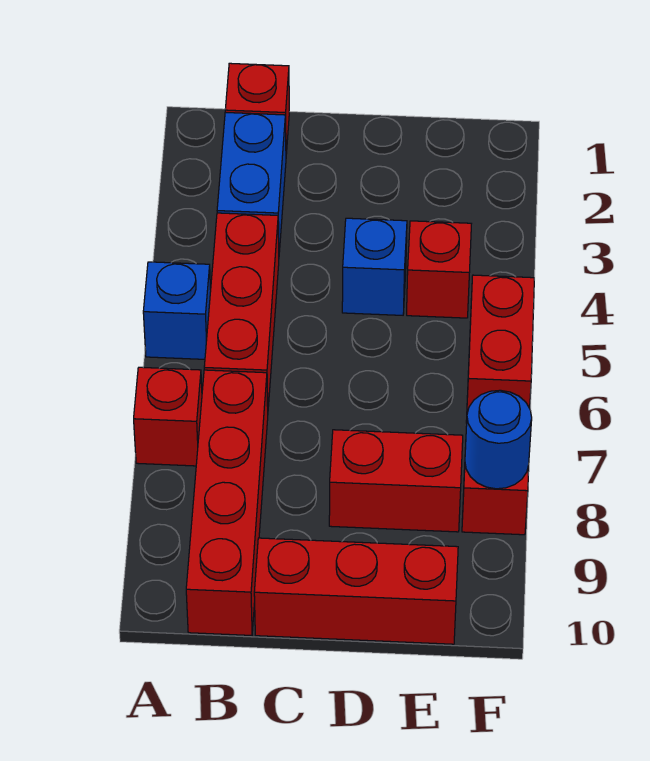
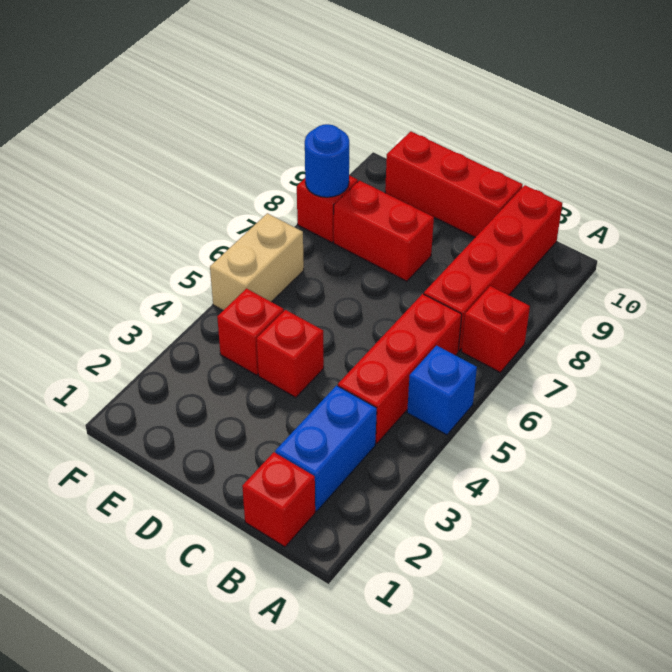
blue 1x1 brick [342,218,407,315] -> red 1x1 brick [257,310,324,397]
red 1x2 brick [466,275,534,423] -> tan 1x2 brick [210,213,304,310]

